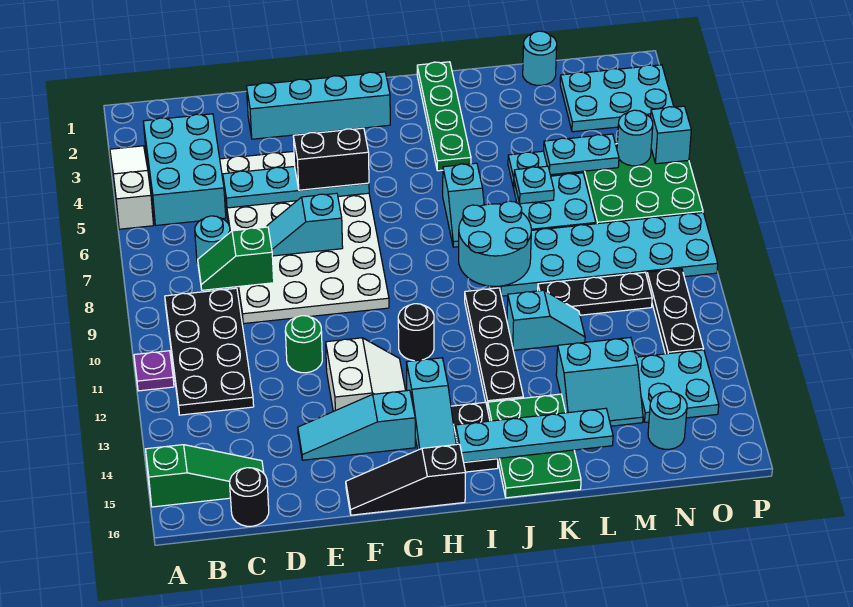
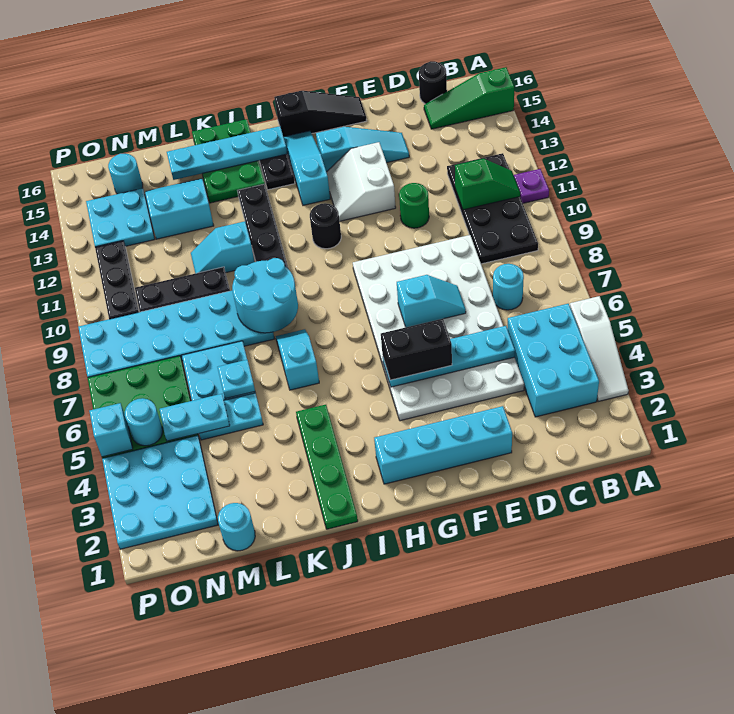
green 1x2 slope [198,227,274,290] -> green 1x2 slope moved to [455,159,520,210]
cyan 2x3 plate [560,65,674,132] -> cyan 3x3 plate [102,435,218,549]

